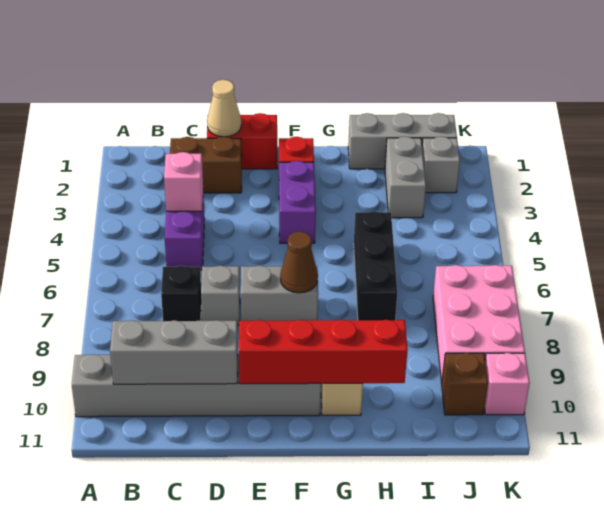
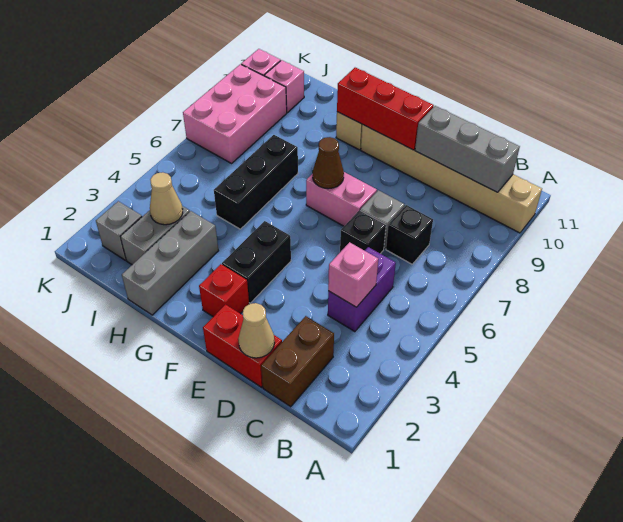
grey 1x6 brick [72,354,321,417] -> tan 1x6 brick [361,125,542,233]
brown 1x2 brick [170,137,242,193] -> brown 1x2 brick turned to [261,316,334,407]
none -> black 1x1 brick [340,210,386,254]
grey 1x2 brick [241,265,318,321] -> pink 1x2 brick [306,172,377,226]
red 1x4 brick [239,320,408,384] -> red 1x3 brick [337,68,434,150]
purple 1x2 brick [279,161,316,243] -> black 1x2 brick [222,221,291,303]
grey 1x3 brick [348,113,457,169] -> grey 1x3 brick turned to [122,211,219,315]
none -> tan 1x1 cone [150,172,183,225]
brown 1x1 brick [442,353,488,415] -> pink 1x1 brick [264,60,304,113]

